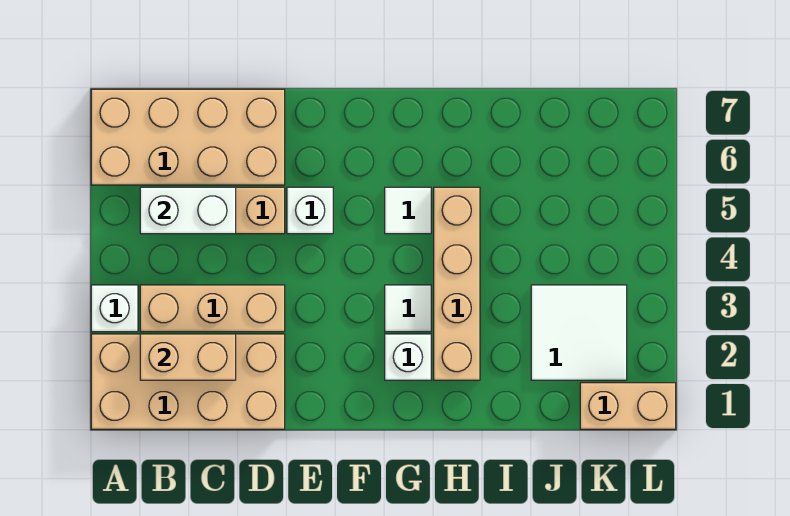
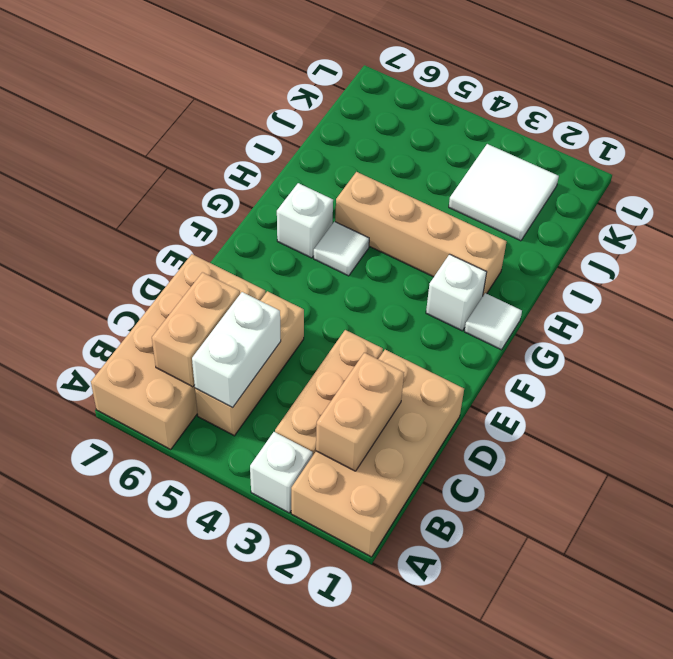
white 1x1 brick [287,187,333,234] -> white 1x1 brick moved to [277,183,333,258]
white 1x1 tile [385,285,431,332] -> white 1x1 tile moved to [464,293,522,350]
tan 1x2 brick [580,383,676,429] -> tan 1x2 brick moved to [152,272,240,387]

